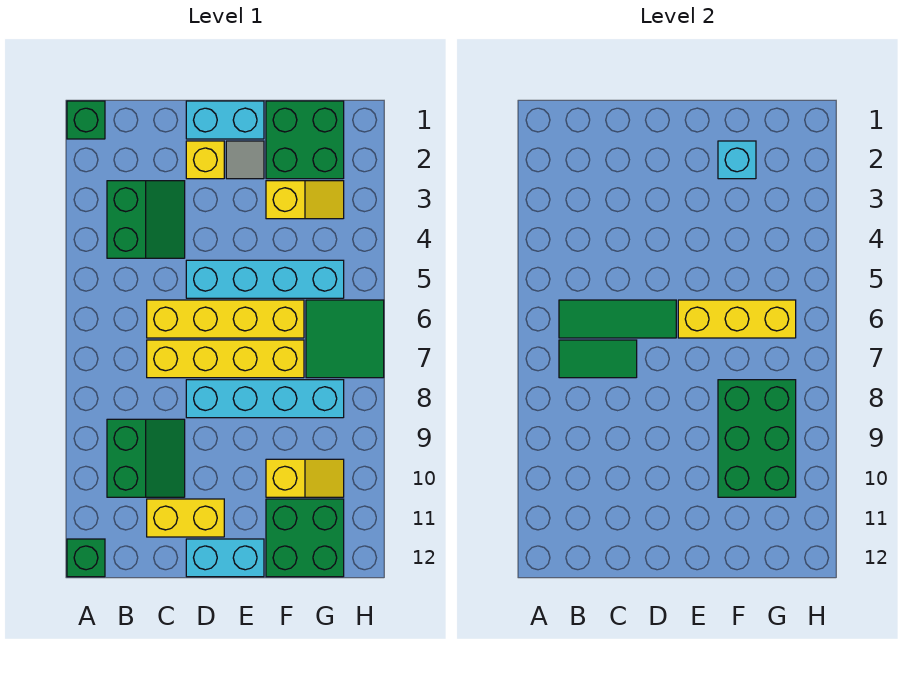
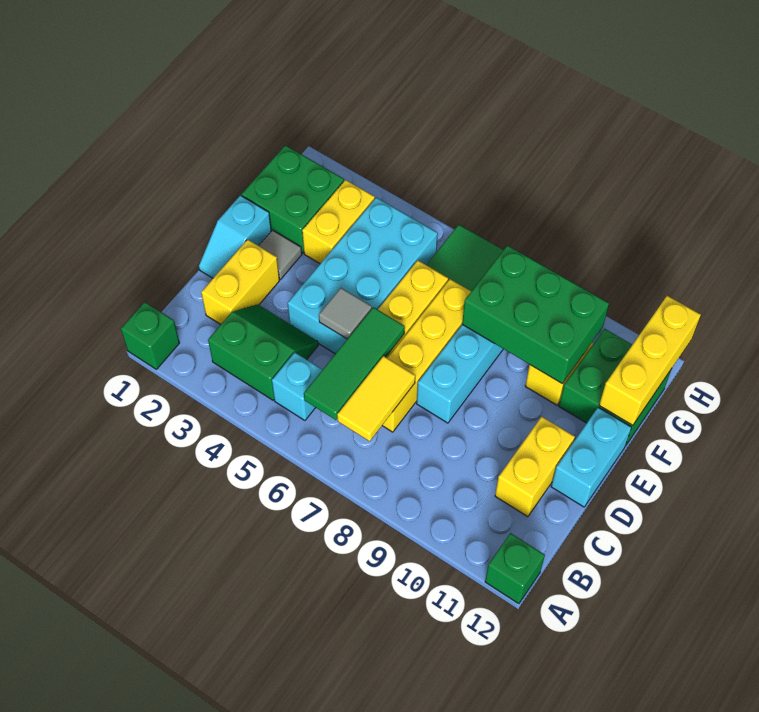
green 1x2 tile [559,340,637,378] -> yellow 1x2 tile [337,356,415,441]
green 2x2 slope [107,419,185,497] -> none
cyan 1x2 brick [186,101,264,139] -> cyan 1x2 slope [199,195,271,278]
yellow 1x1 brick [186,141,224,179] -> yellow 1x2 brick [201,239,280,324]
cyan 1x4 brick [186,260,344,298] -> cyan 2x4 brick [288,198,438,354]
none -> grey 1x1 tile [319,288,372,339]
yellow 1x3 brick [678,300,796,338] -> yellow 1x3 brick moved to [599,296,701,425]
cyan 1x1 brick [718,141,756,179] -> cyan 1x1 brick moved to [272,352,323,420]
yellow 1x2 slope [266,181,344,219] -> yellow 1x2 brick [302,180,375,264]

